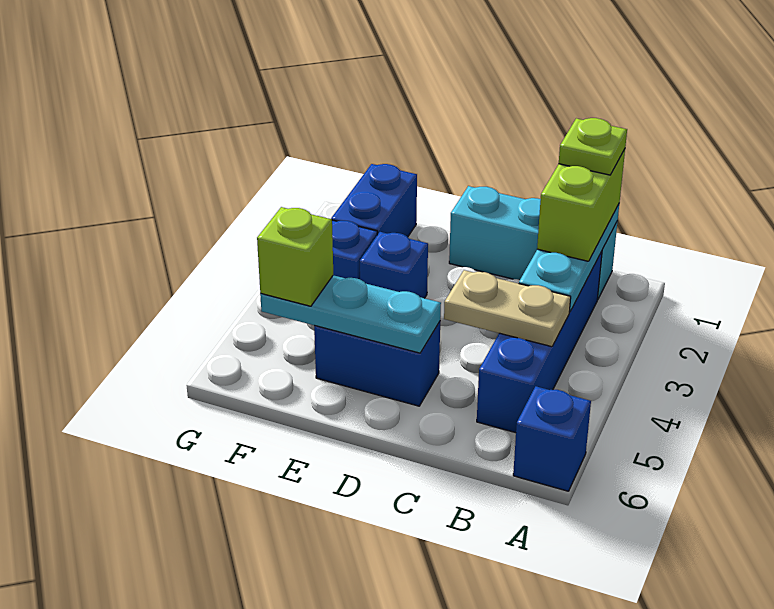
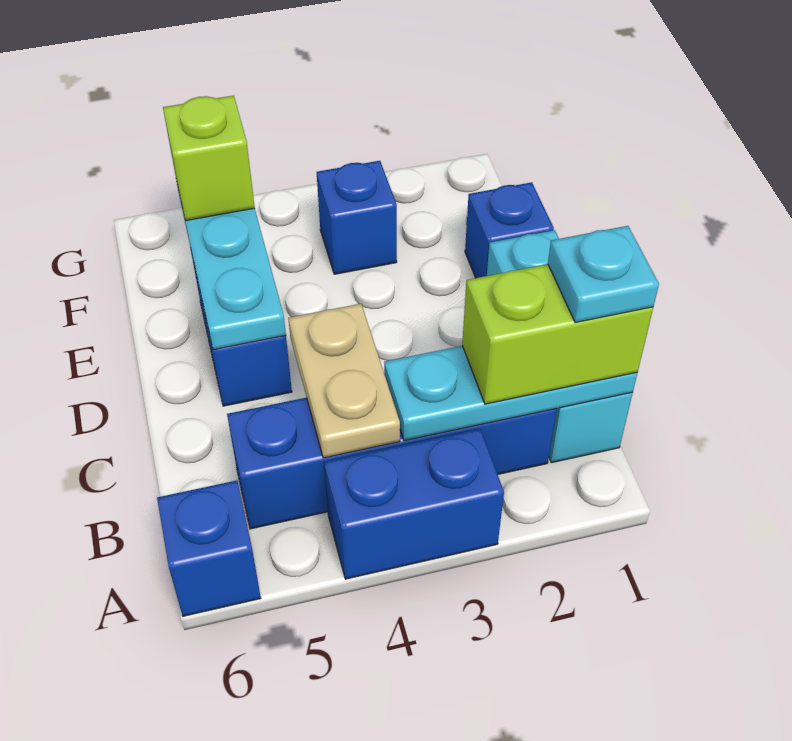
lime 1x1 plate [559,118,627,175] -> cyan 1x1 plate [548,226,659,323]
blue 1x1 brick [360,232,428,298] -> blue 1x1 brick moved to [465,182,554,278]
blue 1x2 brick [331,164,417,237] -> blue 1x2 brick moved to [324,429,504,579]

